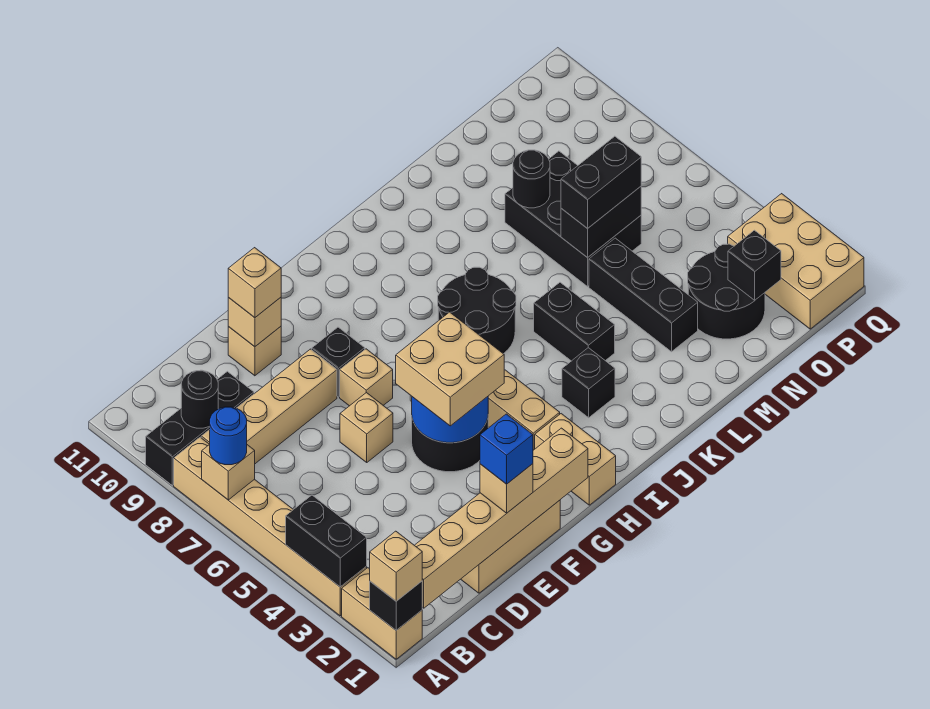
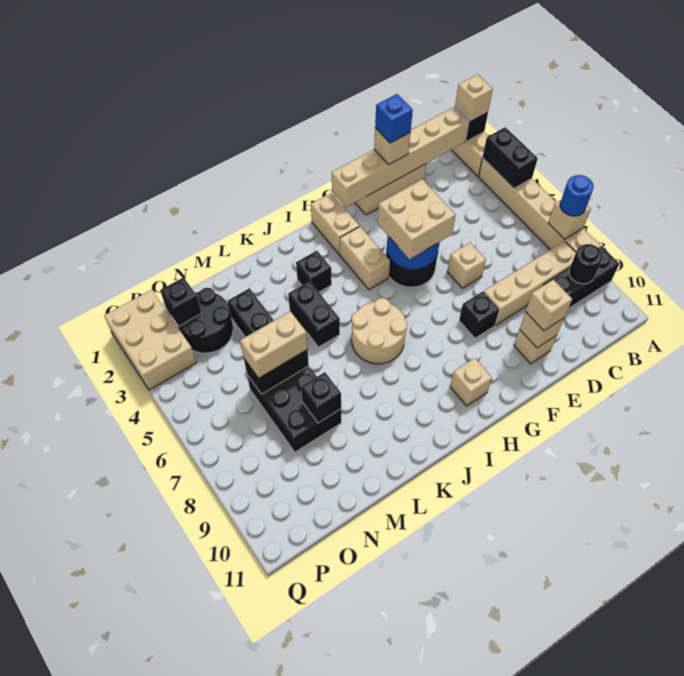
tan 1x1 brick [340,349,393,406] -> tan 1x1 brick moved to [450,358,492,406]
black 2x2 round brick [438,267,516,354] -> tan 2x2 round brick [351,298,407,364]
black 1x2 brick [561,136,641,228] -> tan 1x2 brick [240,311,308,378]
black 1x1 round brick [513,150,550,208] -> black 1x1 brick [301,372,341,423]

